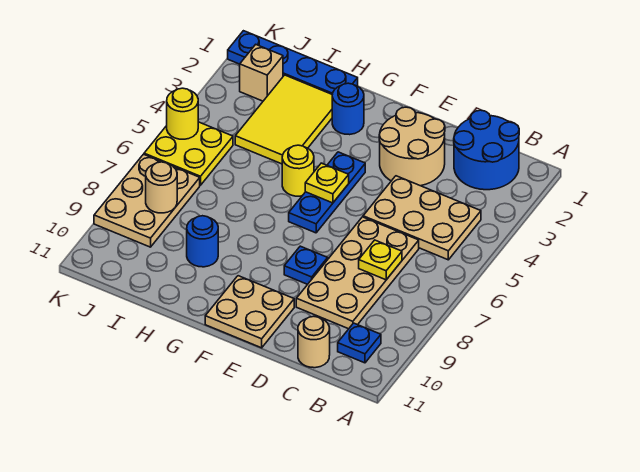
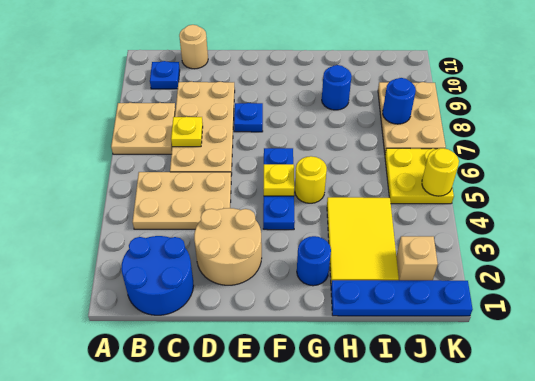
tan 2x2 plate [205,276,294,348] -> tan 2x2 plate moved to [111,103,176,154]
tan 1x1 round brick [146,162,177,213] -> blue 1x1 round brick [383,78,416,124]

